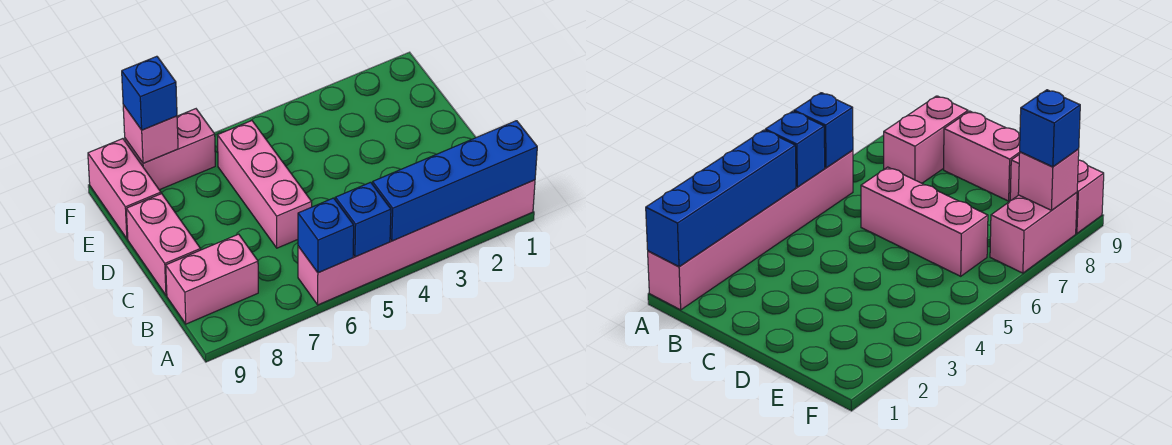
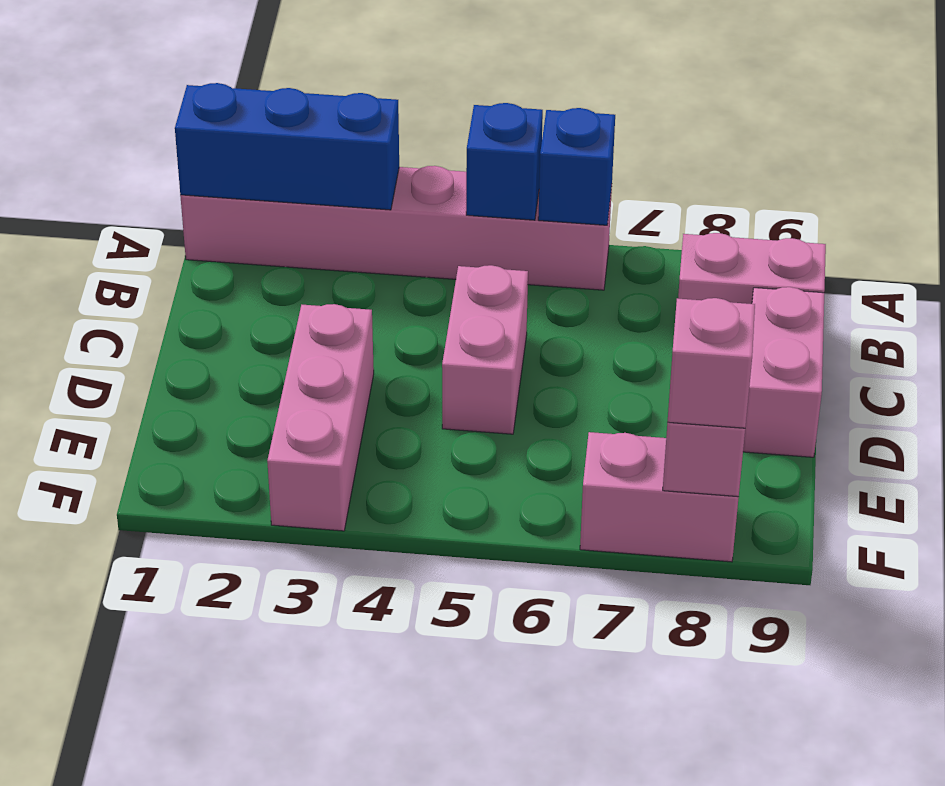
blue 1x4 brick [372,121,537,241] -> blue 1x3 brick [175,83,399,210]
pink 1x3 brick [217,121,312,248] -> pink 1x3 brick moved to [267,304,374,531]
pink 1x2 brick [88,139,161,239] -> pink 1x2 brick moved to [442,265,528,434]
blue 1x1 brick [122,56,177,130] -> pink 1x1 brick [668,298,755,428]

